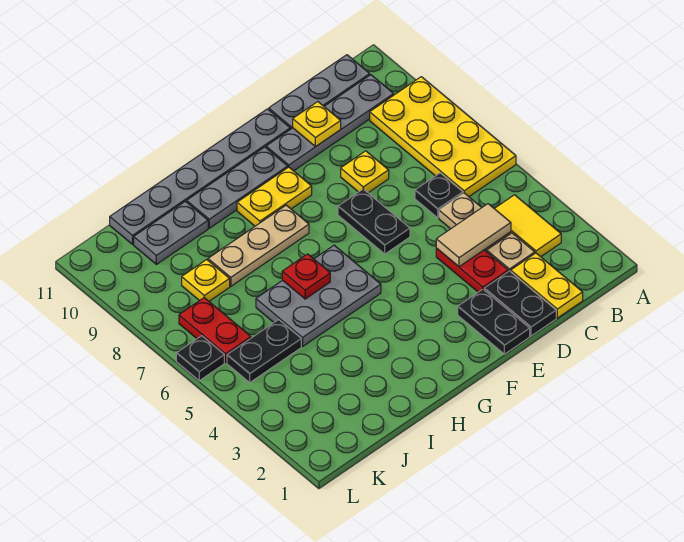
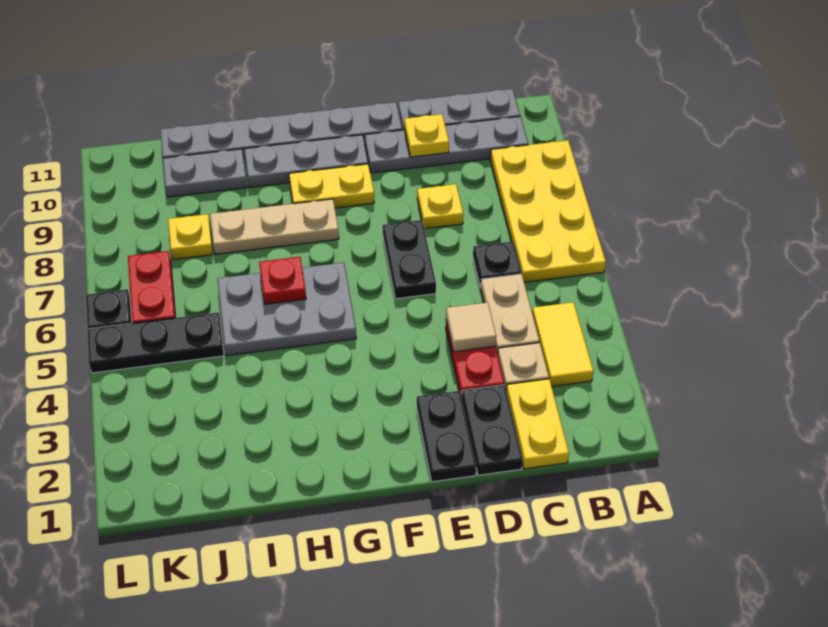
tan 1x2 tile [436,204,511,267] -> tan 1x1 tile [446,302,496,352]
black 1x2 plate [227,320,301,382] -> black 1x3 plate [87,312,224,373]

